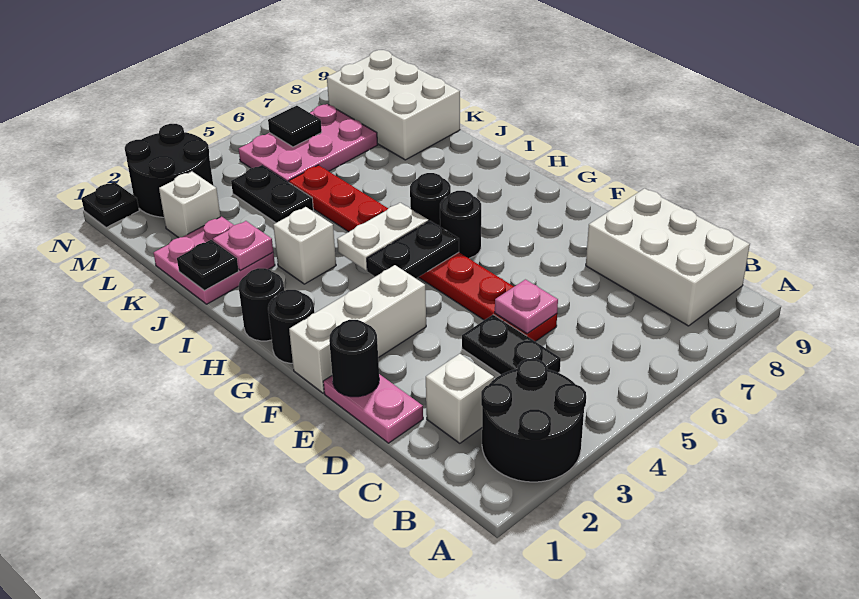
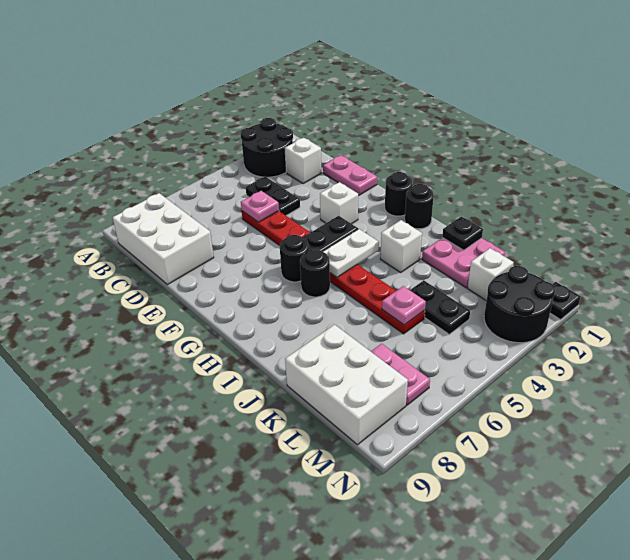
black 1x1 round brick [329,320,379,397] -> none
white 1x3 brick [289,265,426,393] -> white 1x1 brick [320,182,358,224]
pink 1x1 plate [213,221,273,270] -> pink 1x1 plate moved to [382,286,426,325]
pink 2x3 plate [239,104,378,182] -> pink 1x2 plate [371,344,430,405]
black 1x1 tile [268,106,322,147] -> none

